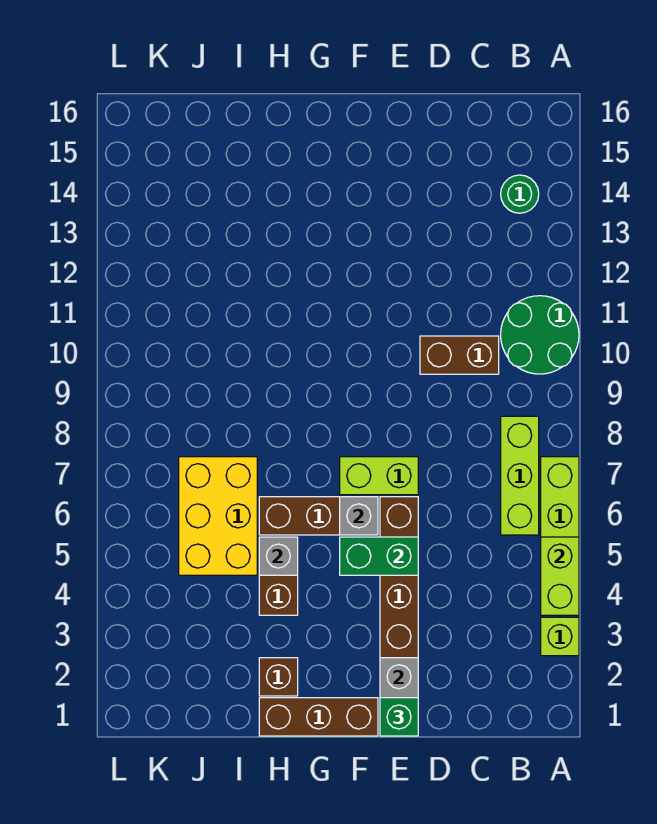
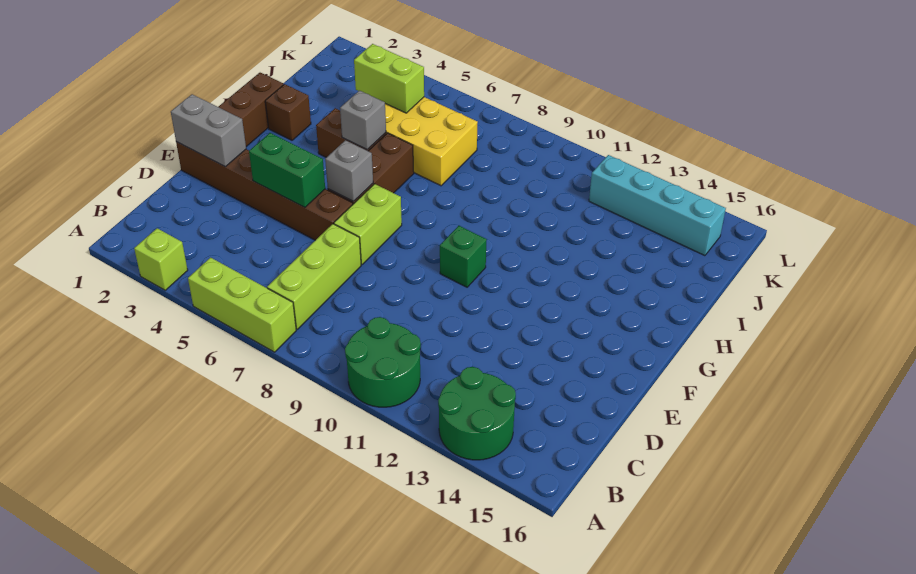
lime 1x2 brick [541,537,579,615] -> lime 1x2 brick moved to [354,44,424,113]
lime 1x3 brick [501,416,539,535] -> lime 1x3 brick turned to [267,224,361,329]
green 1x1 round brick [501,175,539,213] -> green 2x2 round brick [438,367,516,460]
brown 1x2 brick [420,336,499,374] -> none
green 1x1 brick [380,698,418,736] -> green 1x1 brick moved to [440,226,487,287]
green 1x2 brick [340,537,418,575] -> green 1x2 brick turned to [249,133,325,207]
none -> cyan 1x4 brick [589,155,726,256]

